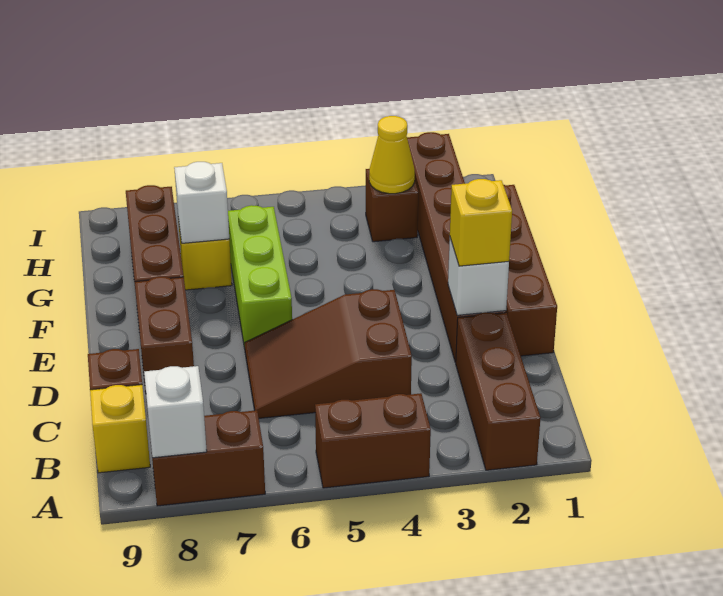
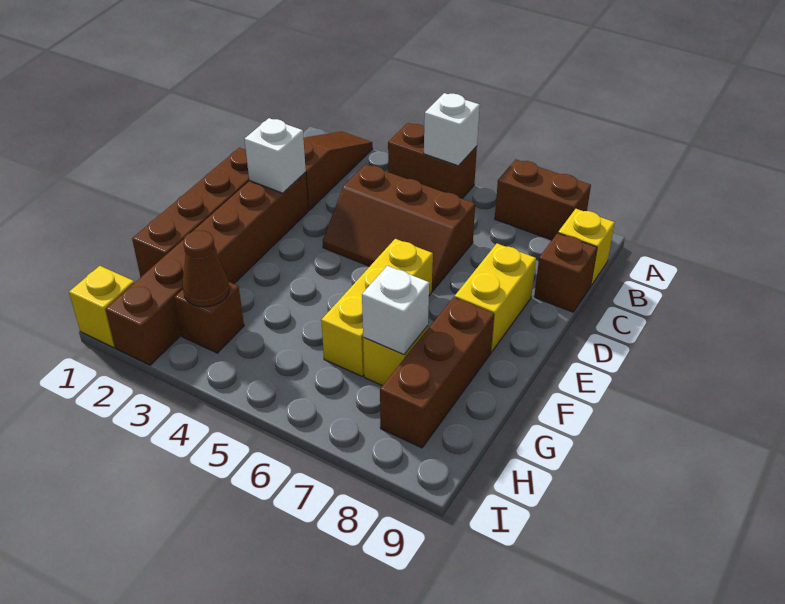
brown 1x3 brick [455,312,541,470] -> brown 1x3 slope [303,132,373,210]
white 1x1 brick [144,366,207,458] -> white 1x1 brick moved to [424,93,480,166]
brown 2x3 slope [244,289,412,418] -> brown 2x3 slope turned to [323,164,475,291]
yellow 1x1 brick [450,179,512,266] -> yellow 1x1 brick moved to [69,266,134,348]
brown 1x2 brick [135,277,194,392] -> yellow 1x2 brick [454,244,536,352]
lime 1x3 brick [228,205,292,348] -> yellow 1x3 brick [321,239,433,376]
yellow 1x1 cone [369,116,415,194] -> brown 1x1 cone [182,231,229,307]

